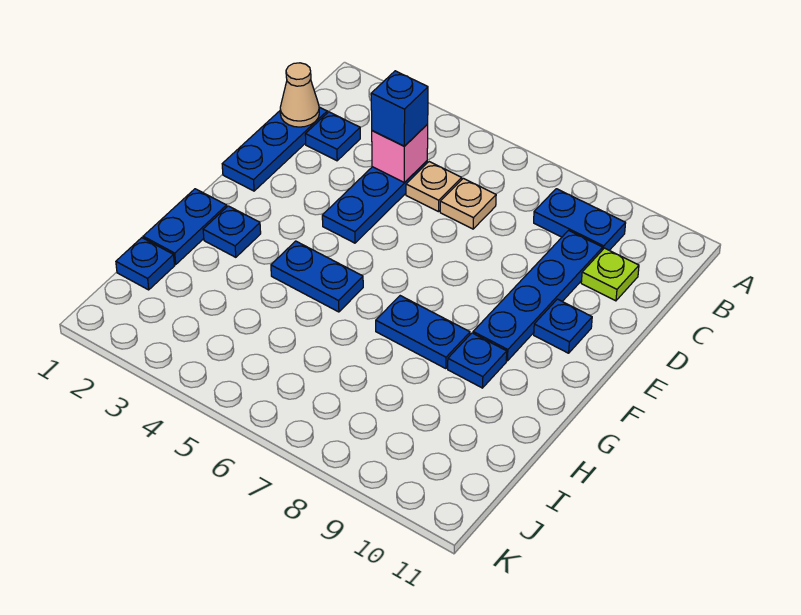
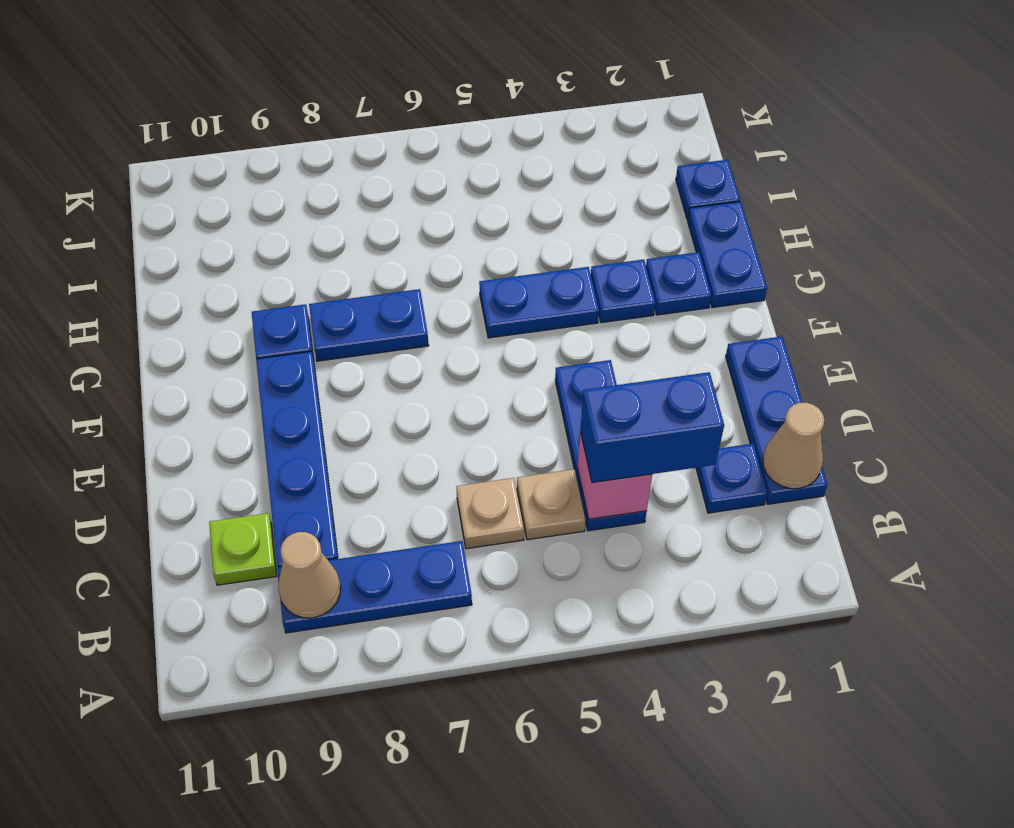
blue 1x2 plate [534,189,626,250] -> blue 1x3 plate [277,541,472,633]
none -> tan 1x1 cone [278,532,341,618]
blue 1x1 brick [371,71,428,146] -> blue 1x2 brick [580,372,724,483]
blue 1x1 plate [534,299,592,353] -> blue 1x1 plate moved to [591,259,655,323]

